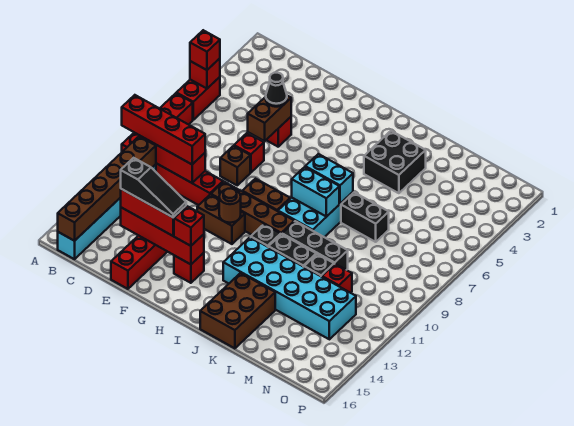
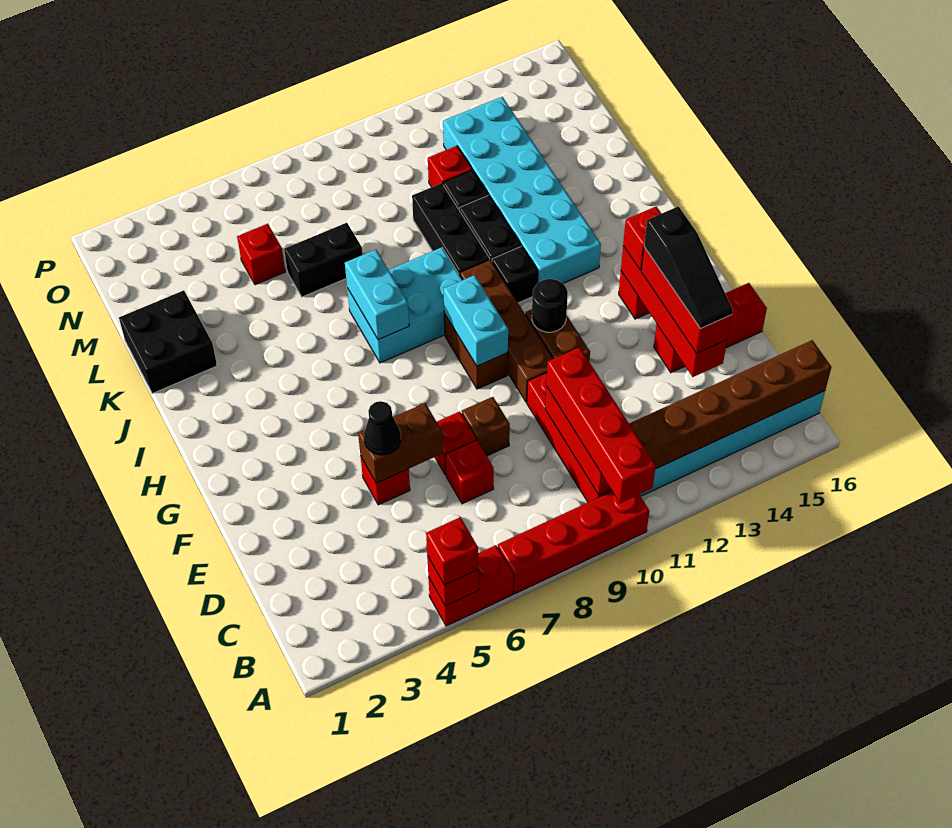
none -> red 1x1 brick [445,440,494,504]
black 1x3 slope [121,158,186,217] -> black 1x3 slope turned to [644,206,733,329]
brown 1x1 round brick [219,188,241,223] -> black 1x1 round brick [532,279,568,332]
cyan 1x2 brick [292,167,339,217] -> cyan 1x2 brick moved to [443,275,508,366]
black 2x2 brick [364,131,426,193] -> black 2x2 brick moved to [119,290,217,394]
brown 2x3 brick [200,273,275,348] -> none
black 1x2 brick [341,192,389,242] -> black 1x2 brick turned to [284,223,362,297]
none -> red 1x1 brick [237,224,285,285]

